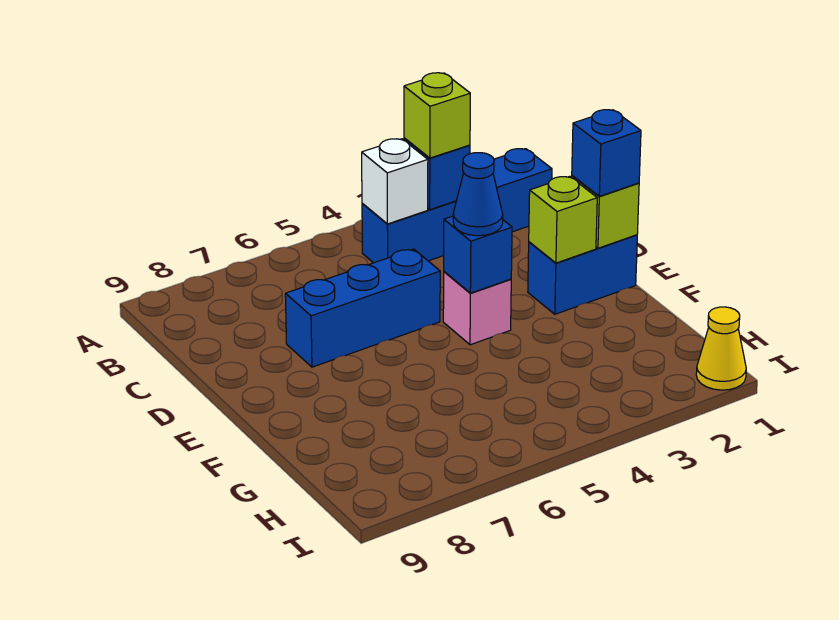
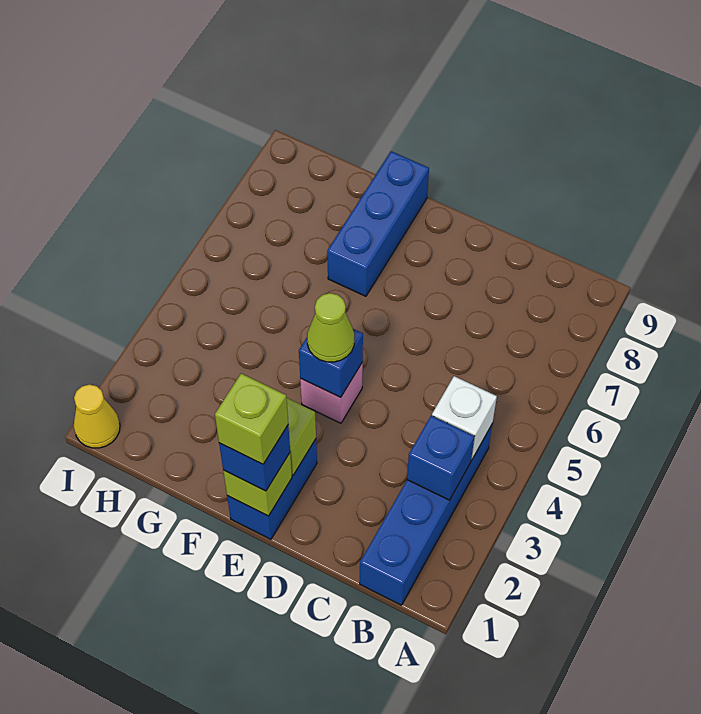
lime 1x1 brick [404,73,470,158] -> lime 1x1 brick moved to [215,373,288,464]
blue 1x3 brick [285,249,440,367] -> blue 1x3 brick moved to [327,151,429,296]
blue 1x1 cone [453,153,503,236] -> lime 1x1 cone [307,293,354,362]

